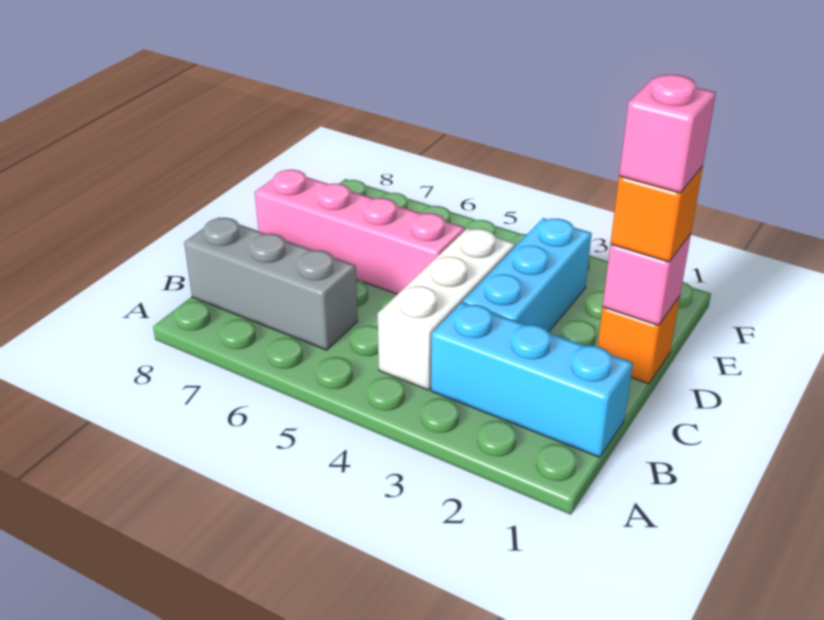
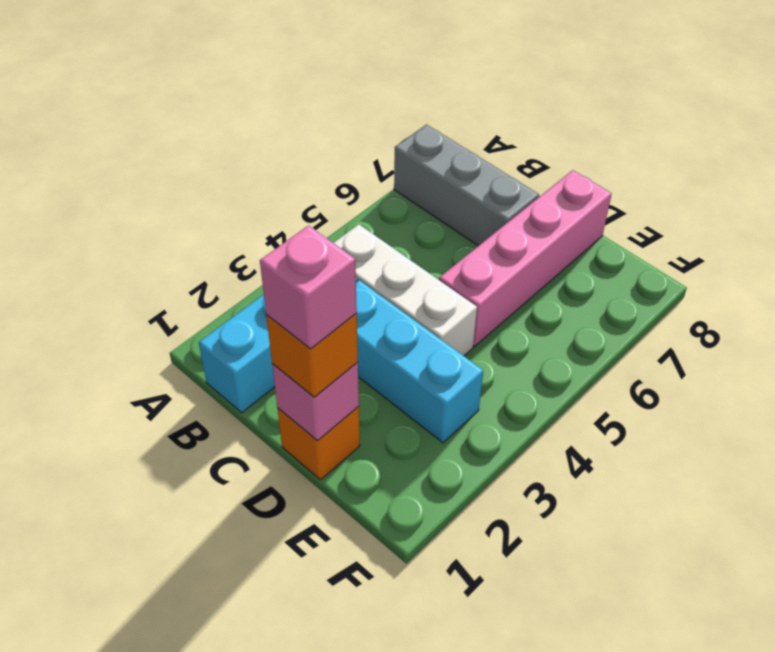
grey 1x3 brick [184,218,358,350] -> grey 1x3 brick turned to [394,124,539,246]

